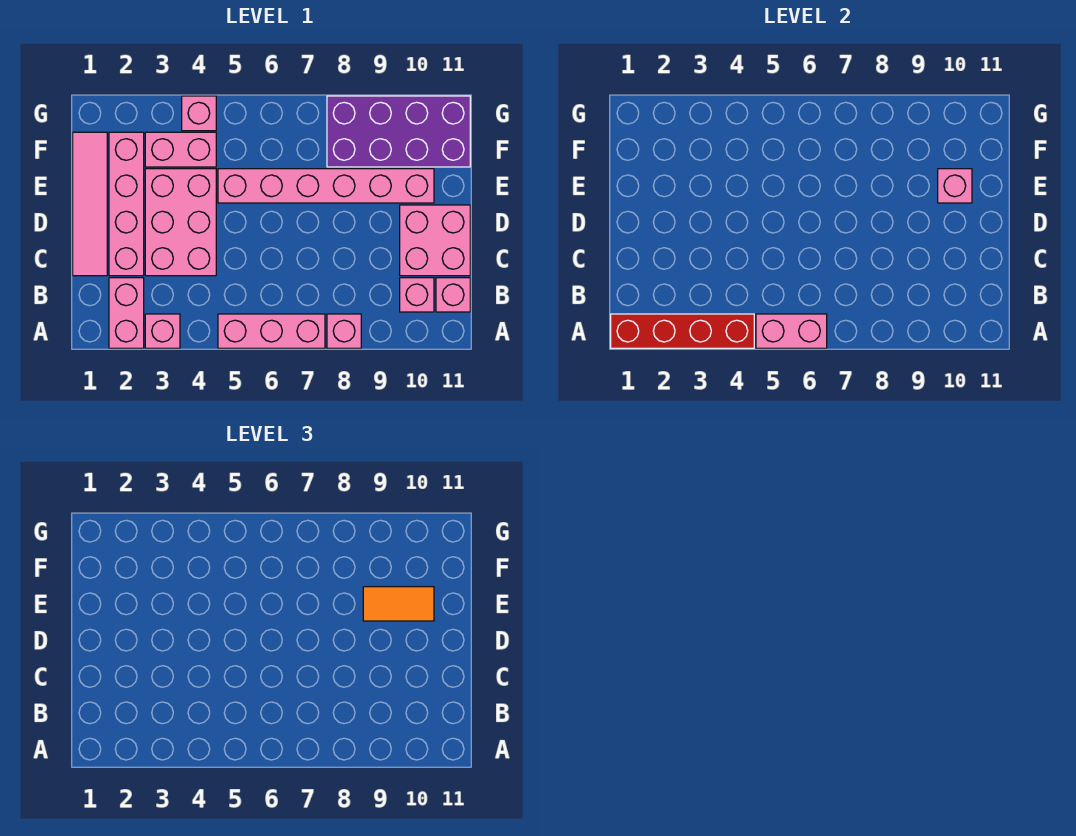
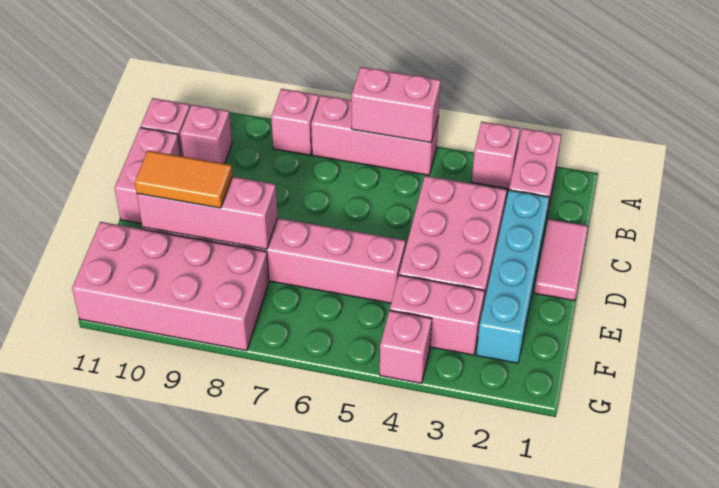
red 1x4 brick [611,314,754,348] -> none
pink 1x4 tile [73,132,107,276] -> pink 1x2 tile [534,219,588,301]
pink 1x4 brick [109,132,144,276] -> cyan 1x4 brick [476,190,549,363]
pink 2x2 brick [400,205,470,276] -> pink 1x2 brick [115,127,181,224]
pink 1x1 brick [938,169,972,203] -> pink 1x3 brick [137,177,278,249]
purple 2x4 brick [327,96,470,167] -> pink 2x4 brick [72,222,269,351]

